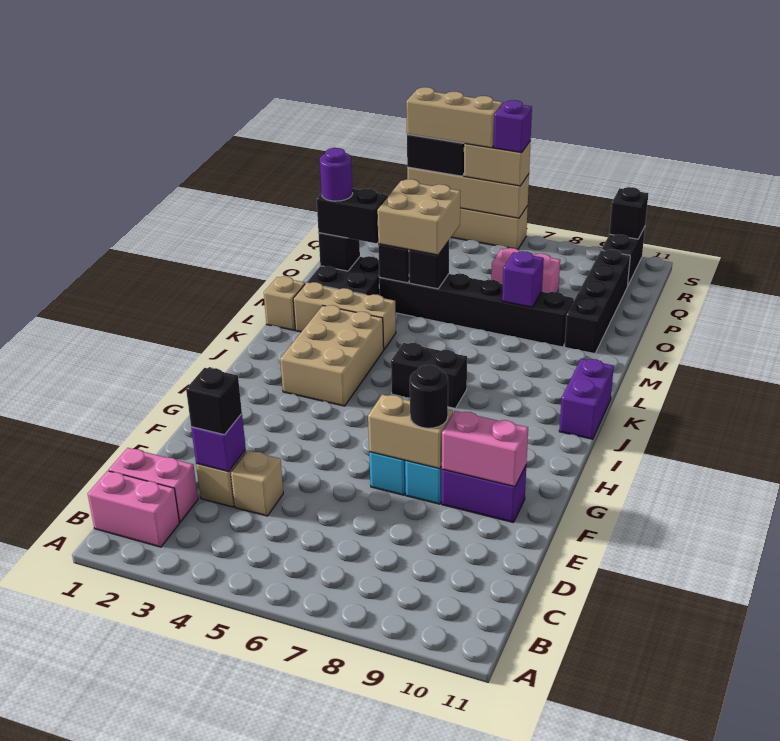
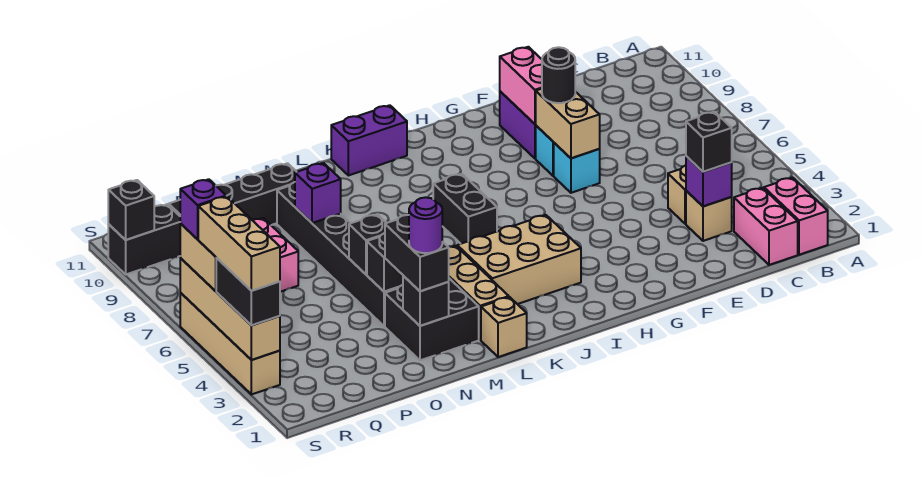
tan 2x2 brick [377,179,460,255] -> none

